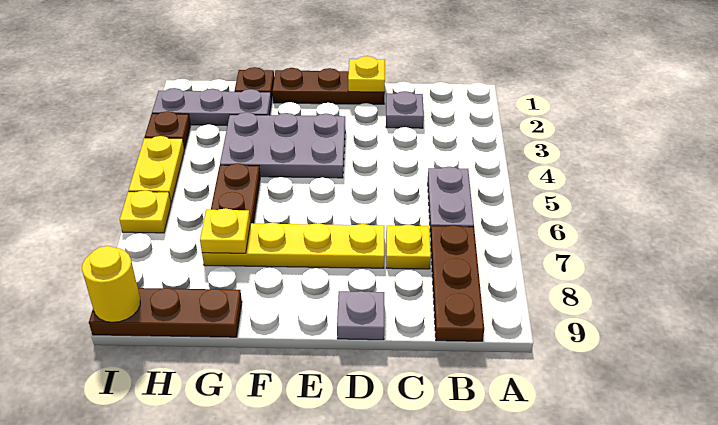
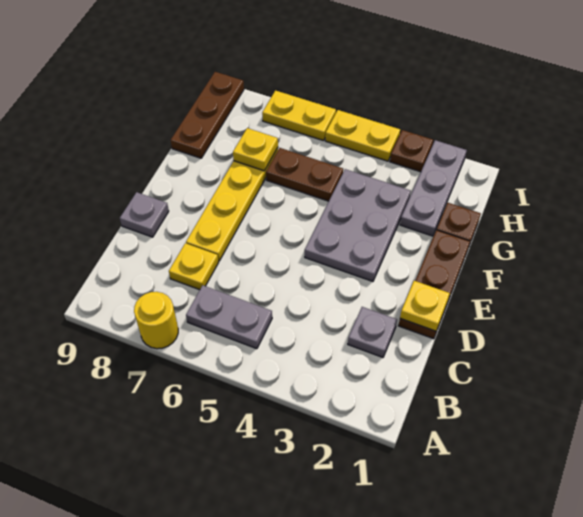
brown 1x3 plate [431,225,484,341] -> none
yellow 1x1 plate [120,190,171,233] -> yellow 1x2 plate [262,91,336,141]
yellow 1x1 round brick [82,246,140,322] -> yellow 1x1 round brick moved to [134,292,178,349]

